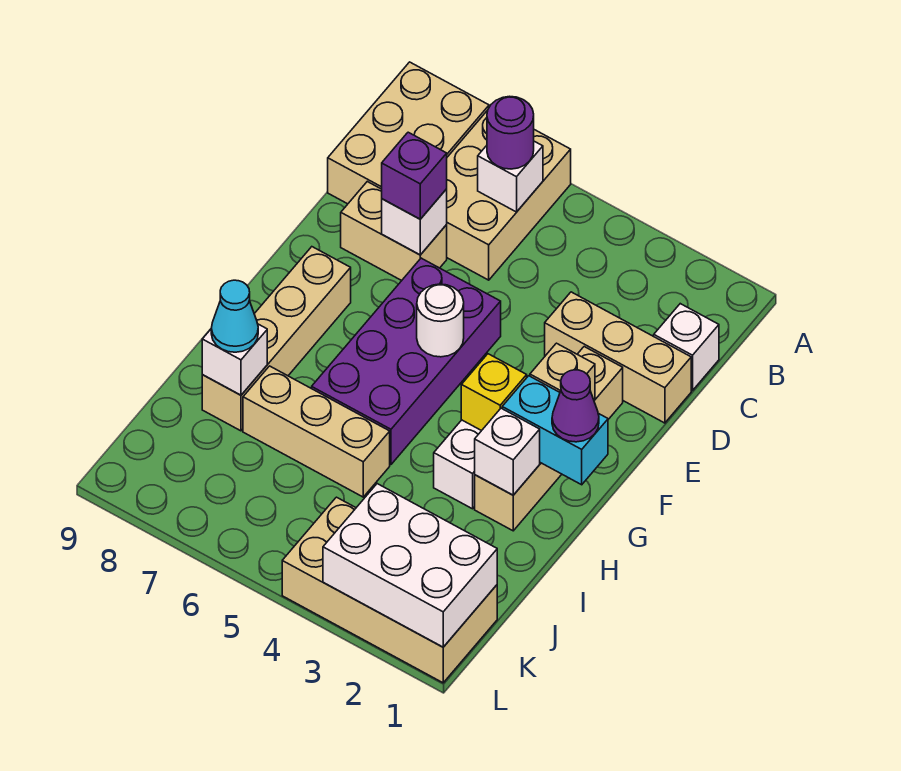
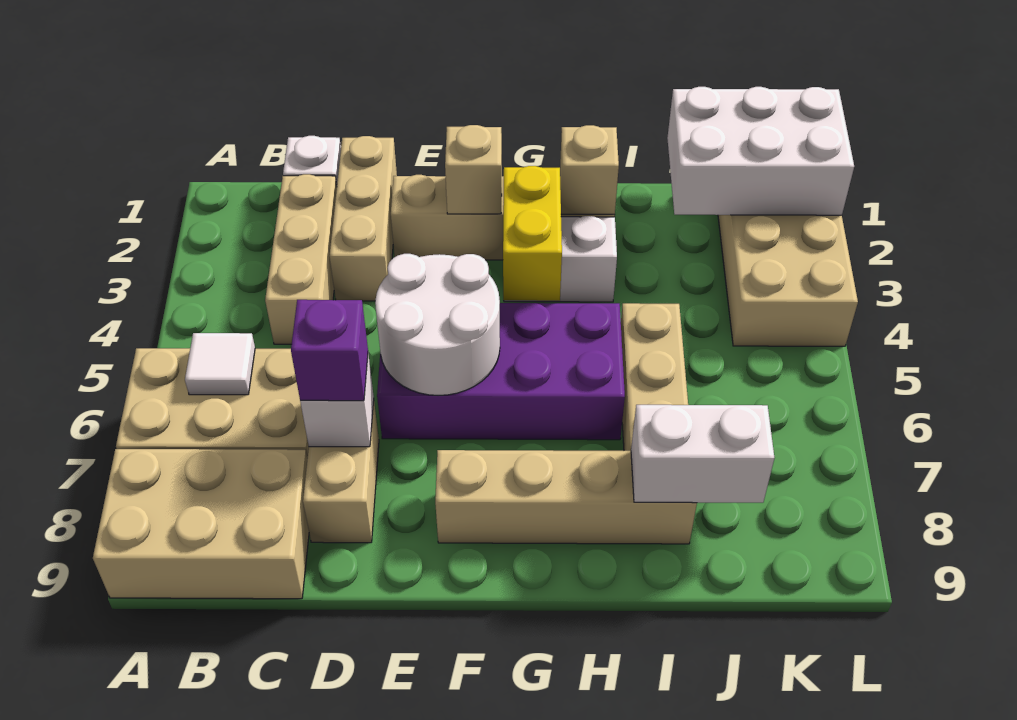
white 1x1 brick [478,141,543,212] -> white 1x1 tile [185,333,255,395]
purple 1x1 round brick [487,96,534,169] -> none
none -> tan 1x3 brick [265,174,337,344]
white 1x1 round brick [417,284,464,357] -> white 2x2 round brick [375,254,500,395]
cyan 1x2 brick [502,376,608,485] -> none
purple 1x1 cone [552,370,599,442] -> none
yellow 1x1 brick [461,354,527,431] -> yellow 1x2 brick [503,166,562,301]
white 1x1 brick [475,408,540,495] -> tan 1x1 brick [560,125,619,215]
white 1x1 brick [202,324,267,395] -> white 1x2 brick [631,405,774,503]
cyan 1x1 cone [211,280,258,352] -> none
white 2x3 brick [323,484,497,647] -> white 2x3 brick turned to [667,87,854,215]

